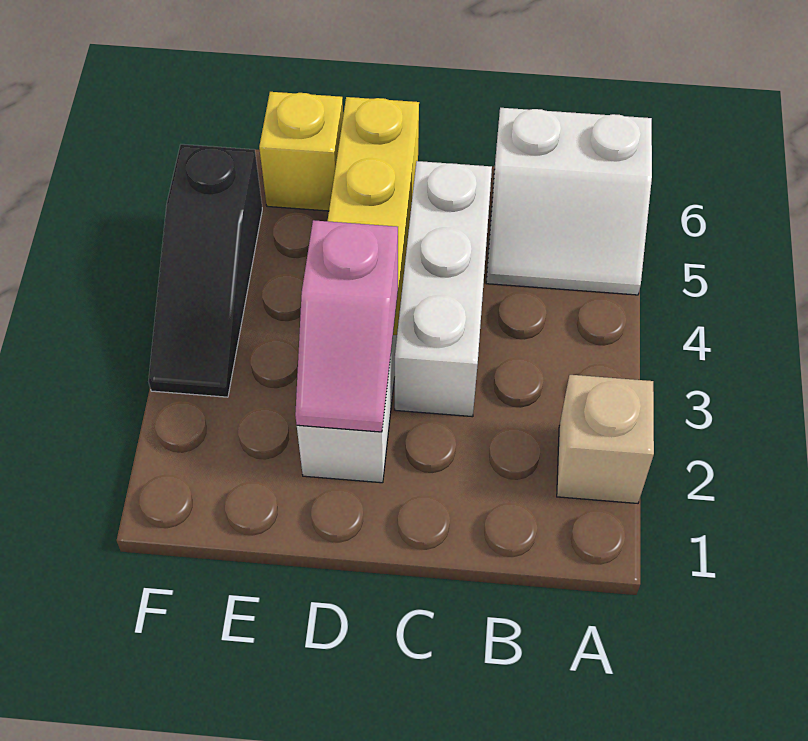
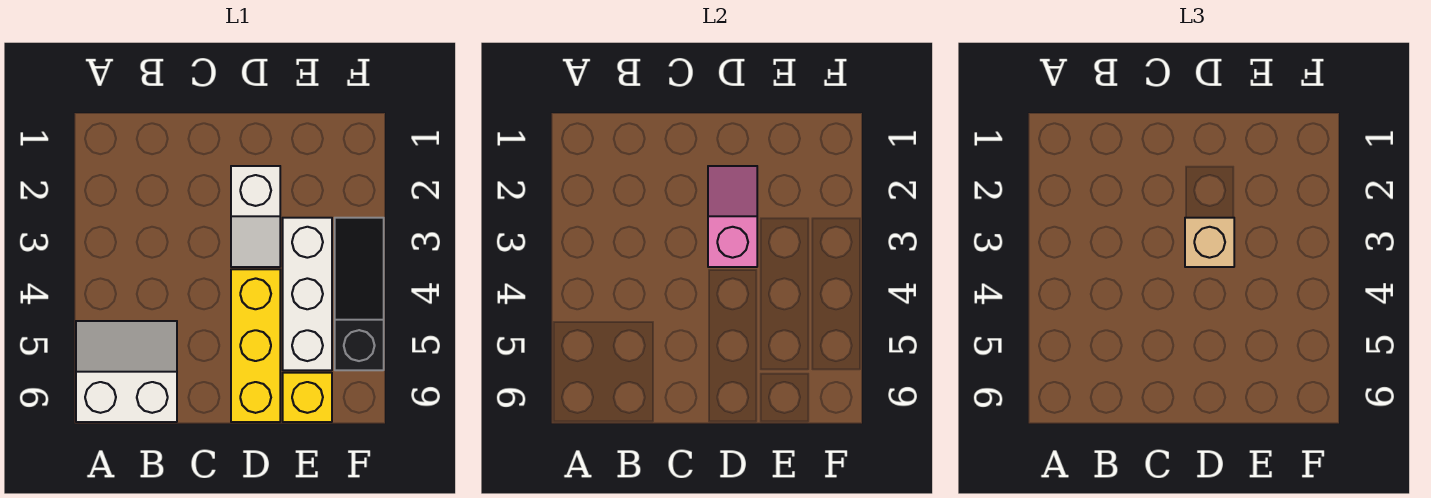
tan 1x1 brick [557,375,654,503] -> tan 1x1 brick moved to [1185,218,1234,267]
white 1x3 brick [395,161,492,417] -> white 1x3 brick moved to [283,218,332,370]

